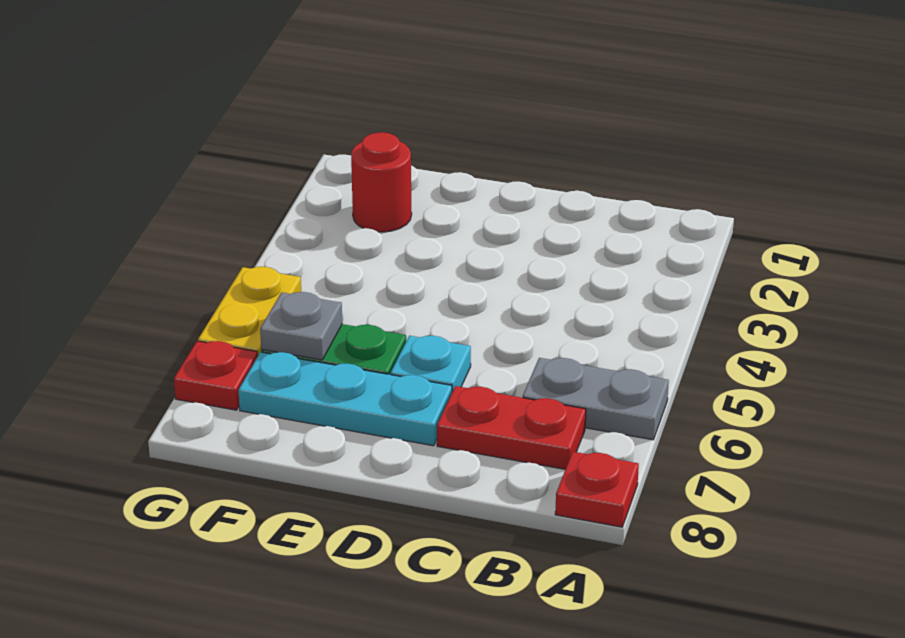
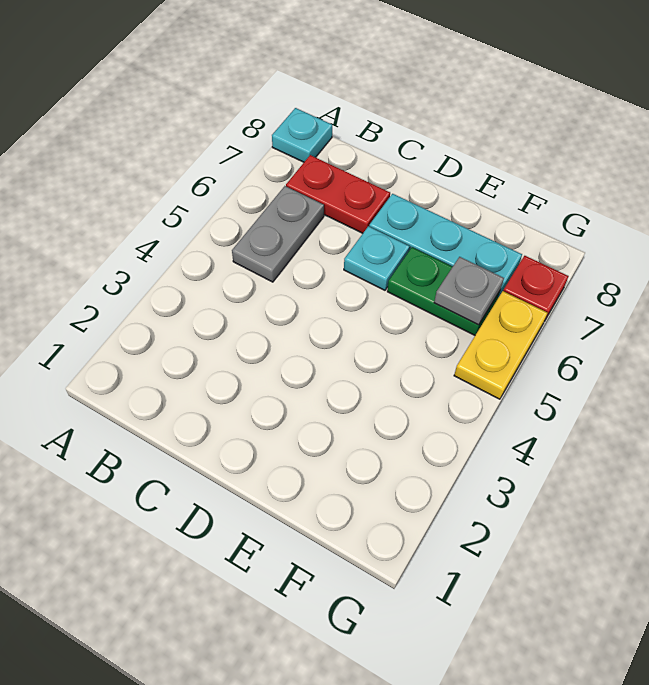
grey 1x2 plate [523,358,669,440] -> grey 1x2 plate turned to [232,186,324,282]
red 1x1 plate [555,452,639,527] -> cyan 1x1 plate [272,108,332,162]
red 1x1 round brick [351,132,412,232] -> none

